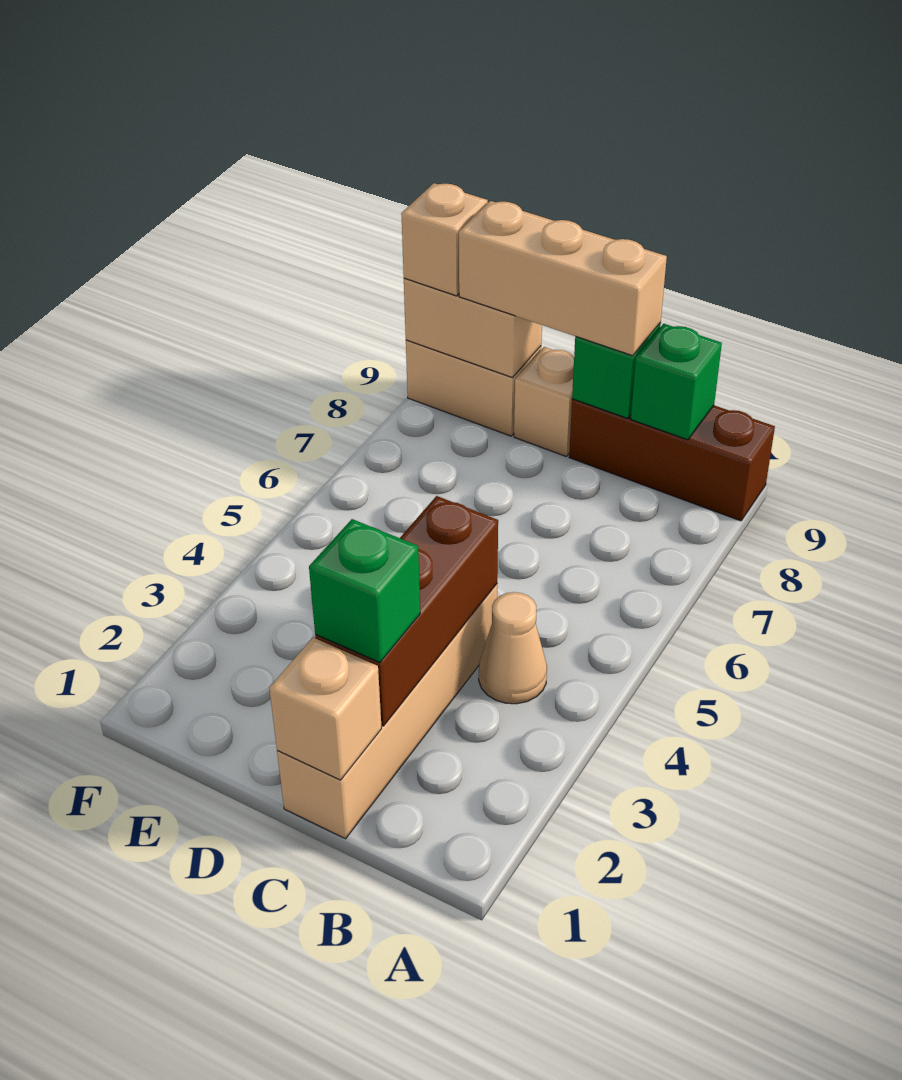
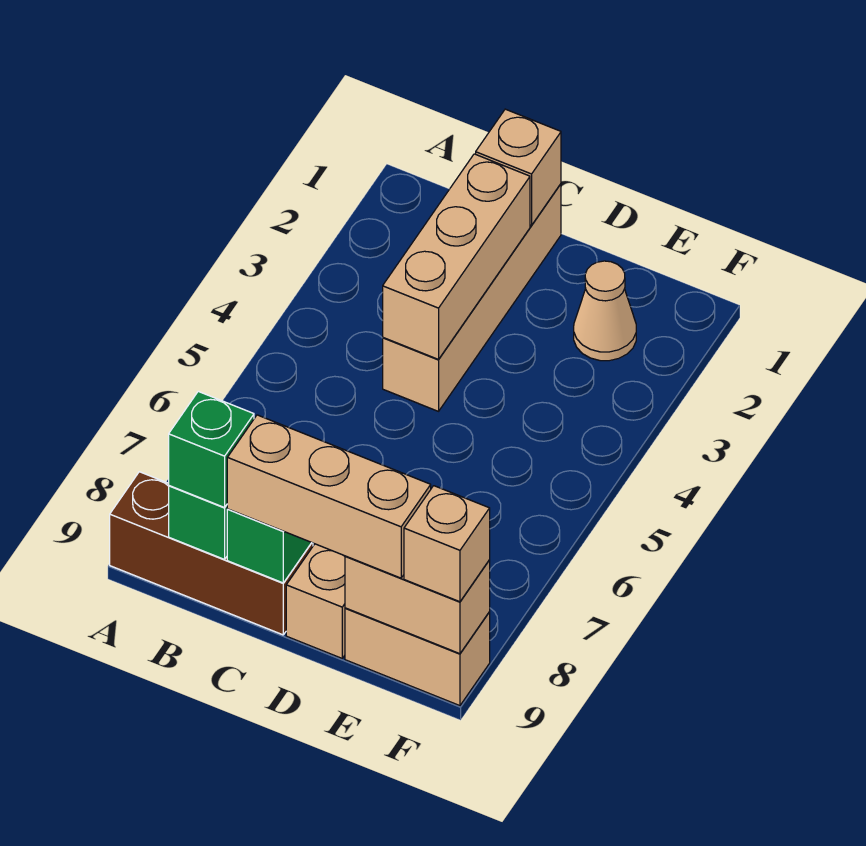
tan 1x1 cone [479,592,547,704] -> tan 1x1 cone moved to [574,261,636,361]
brown 1x3 brick [315,496,498,726] -> tan 1x3 brick [383,154,530,359]
green 1x1 brick [309,519,420,662] -> green 1x1 brick moved to [169,391,254,508]

